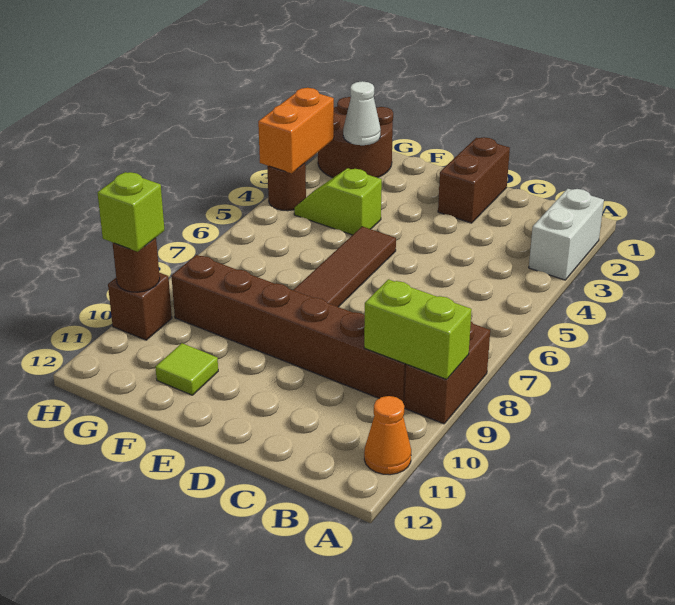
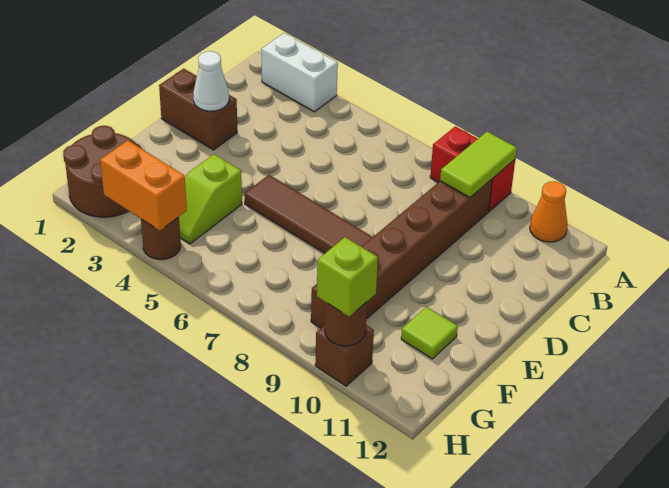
brown 1x2 brick [404,322,490,424] -> red 1x2 brick [430,126,515,211]
lime 1x2 brick [364,279,472,379] -> lime 1x2 tile [440,132,517,197]
white 1x1 cone [343,81,381,145] -> white 1x1 cone moved to [193,51,229,111]

